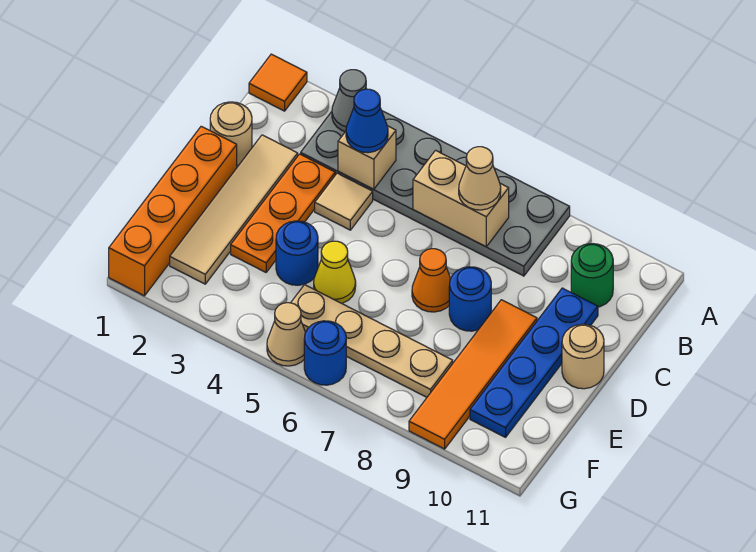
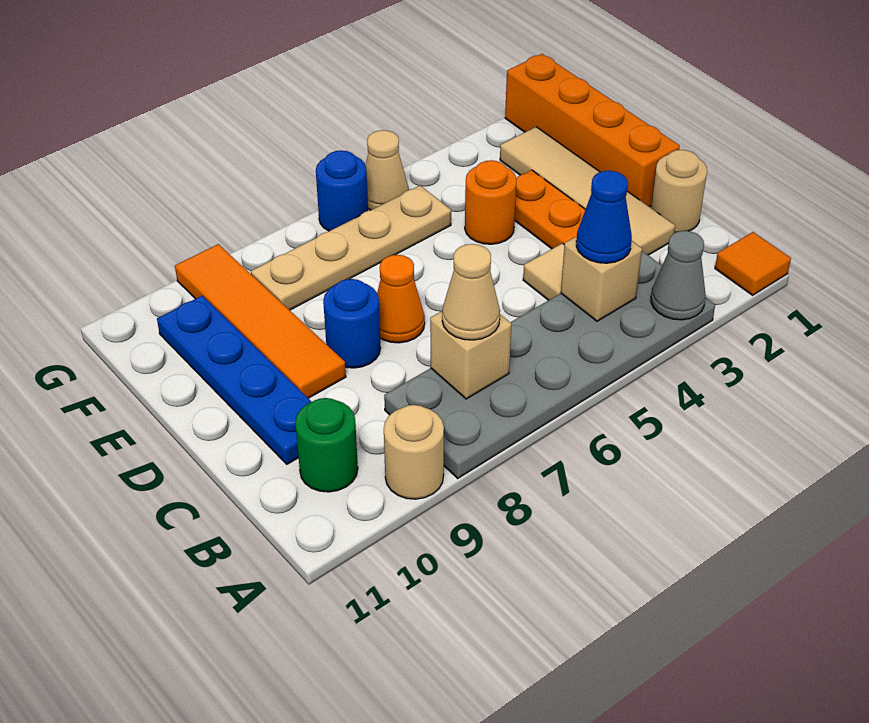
tan 1x2 brick [413,150,509,247] -> tan 1x1 brick [430,311,511,399]
tan 1x1 round brick [562,324,604,389] -> tan 1x1 round brick moved to [384,405,444,499]
blue 1x1 round brick [276,221,318,285] -> orange 1x1 round brick [465,160,517,244]
yellow 1x1 cone [314,241,356,303] -> none

